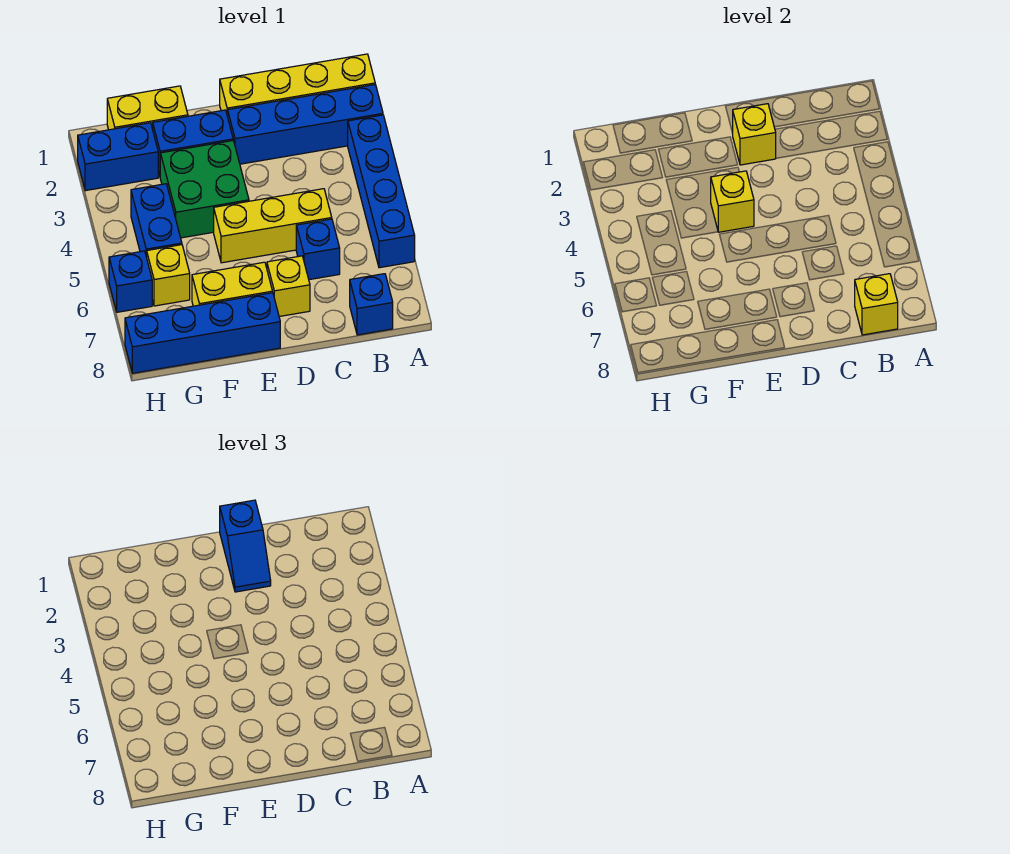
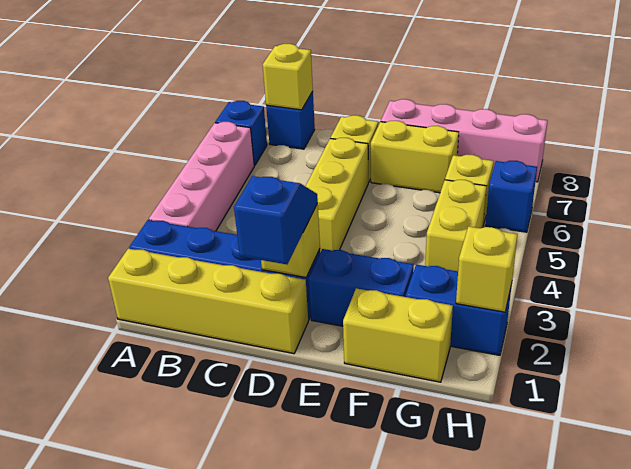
blue 1x4 brick [348,115,415,268] -> pink 1x4 brick [149,122,254,231]
yellow 1x3 brick [214,189,332,263] -> yellow 1x3 brick turned to [305,138,368,252]
blue 1x1 brick [296,219,340,280] -> blue 1x1 brick moved to [215,101,267,166]
green 2x2 brick [160,140,249,238] -> none
yellow 1x1 brick [711,171,754,232] -> yellow 1x1 brick moved to [456,226,518,312]
blue 1x4 brick [125,293,280,373] -> pink 1x4 brick [381,99,548,182]
blue 1x2 brick [131,184,182,257] -> yellow 1x2 brick [425,180,487,271]

